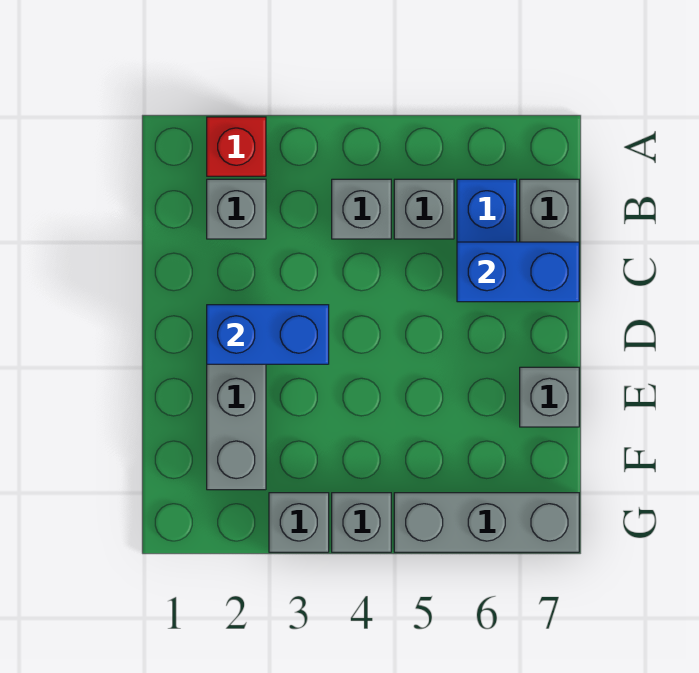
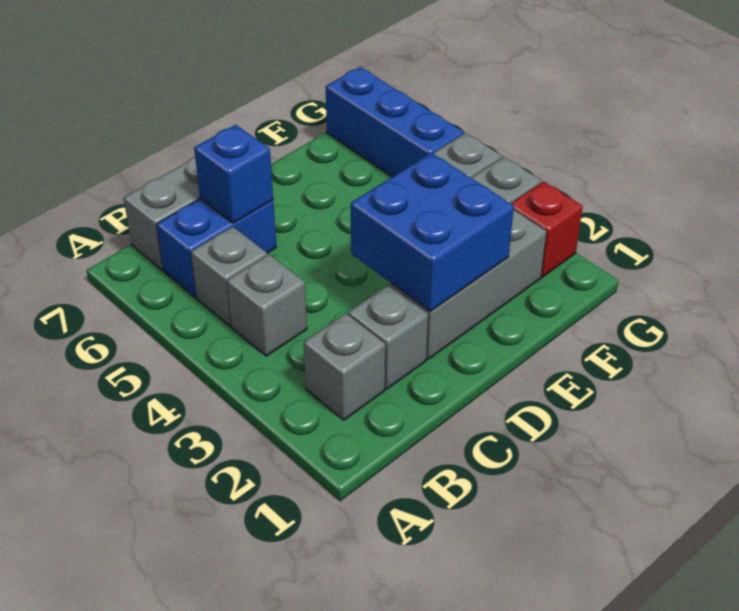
red 1x1 brick [207,117,266,176] -> red 1x1 brick moved to [511,182,583,277]
blue 1x2 brick [457,242,579,302] -> blue 1x1 brick [194,125,273,223]
blue 1x2 brick [207,305,329,364] -> blue 2x2 brick [351,153,514,312]
grey 1x1 brick [520,367,579,427] -> grey 1x1 brick moved to [348,285,428,389]
grey 1x3 brick [394,493,579,552] -> blue 1x3 brick [326,67,464,177]

